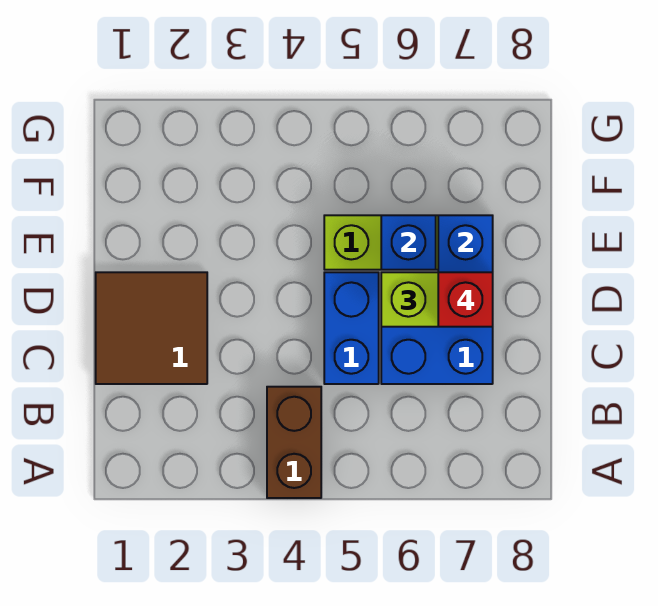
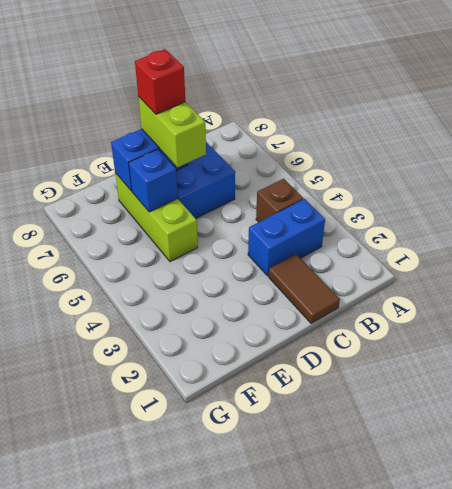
brown 1x2 brick [267,387,321,498] -> brown 1x1 brick [256,179,303,222]
brown 2x2 tile [96,272,207,384] -> brown 1x2 tile [269,254,340,324]
blue 1x2 brick [324,272,379,384] -> blue 1x2 brick moved to [248,199,325,276]

